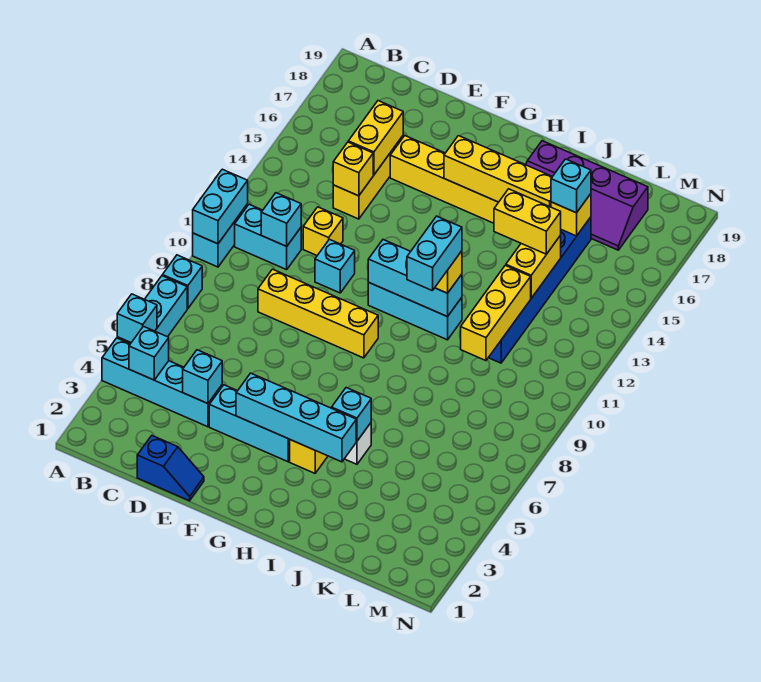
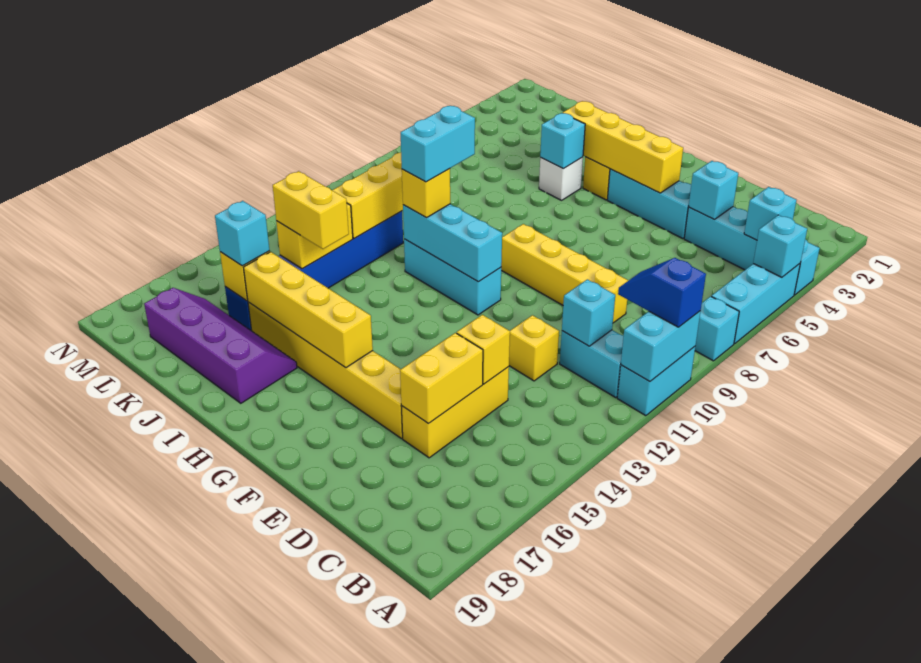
blue 1x2 slope [137,436,204,501] -> blue 1x2 slope moved to [618,258,706,327]
cyan 1x1 brick [315,239,355,293] -> none
cyan 1x4 brick [236,373,356,462] -> yellow 1x4 brick [563,101,683,193]

